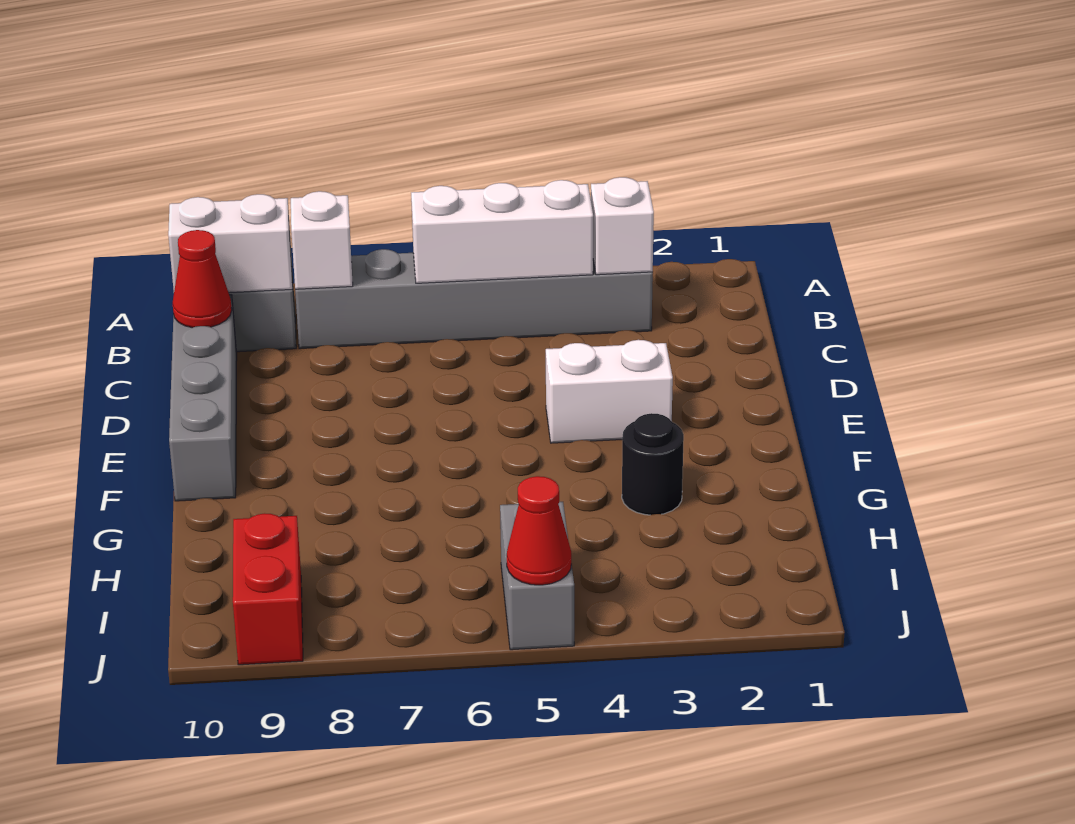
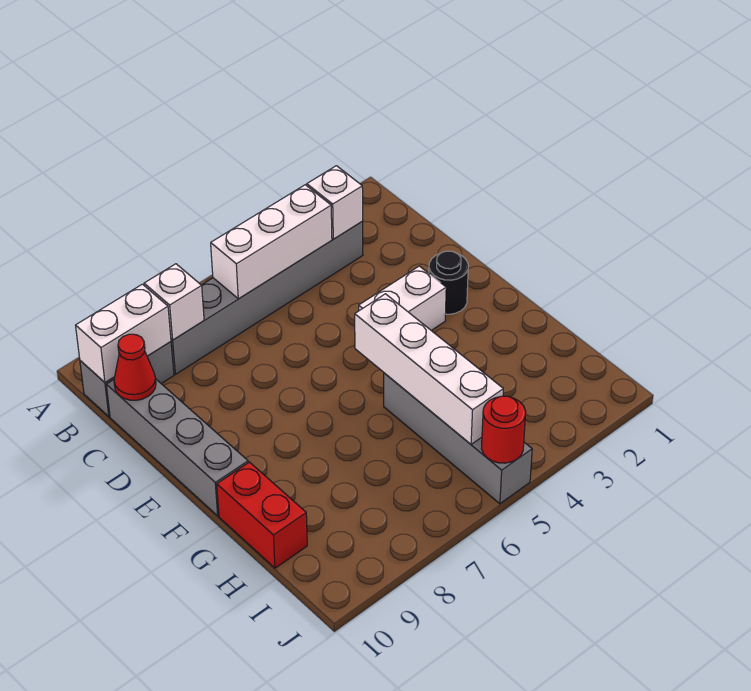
none -> white 1x4 brick [355,294,503,444]
black 1x1 round brick [622,413,684,515] -> black 1x1 round brick moved to [429,251,468,314]
grey 1x2 brick [500,502,574,650] -> grey 1x4 brick [384,373,532,504]
red 1x2 brick [233,513,303,665] -> red 1x2 brick moved to [217,462,307,568]
red 1x1 cone [507,476,571,585] -> red 1x1 round brick [482,396,526,463]

